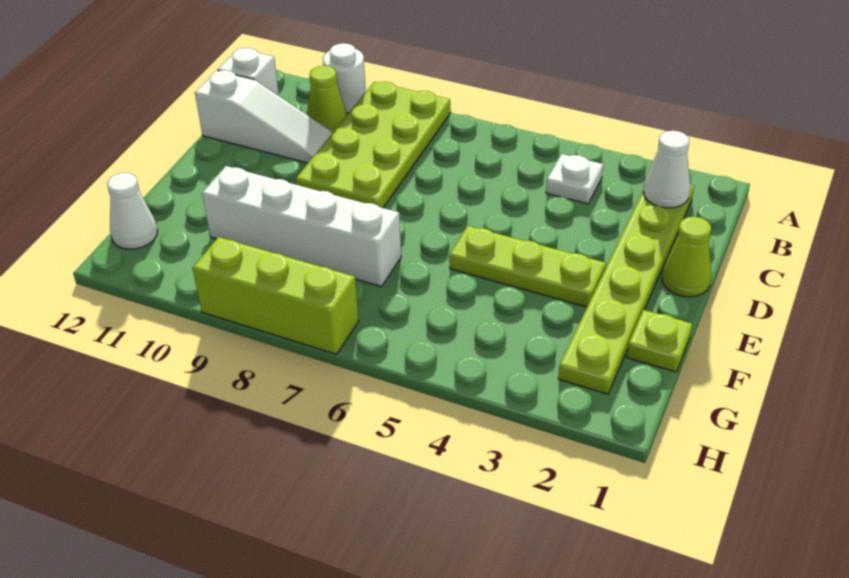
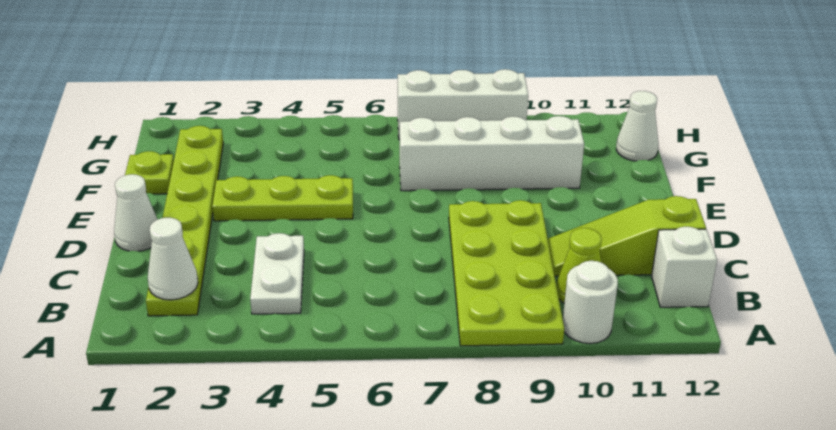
white 1x1 plate [546,154,603,204] -> white 1x2 plate [250,233,304,314]
white 1x3 slope [195,70,333,163] -> lime 1x3 slope [548,196,706,276]
lime 1x1 cone [662,217,712,297] -> white 1x1 cone [114,174,158,251]
lime 1x3 brick [193,237,359,354] -> white 1x3 brick [398,69,528,140]

